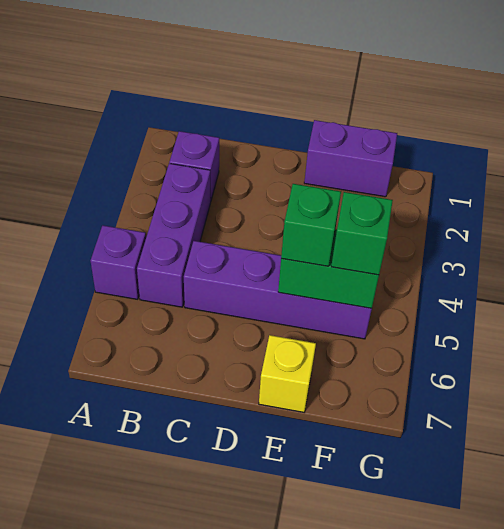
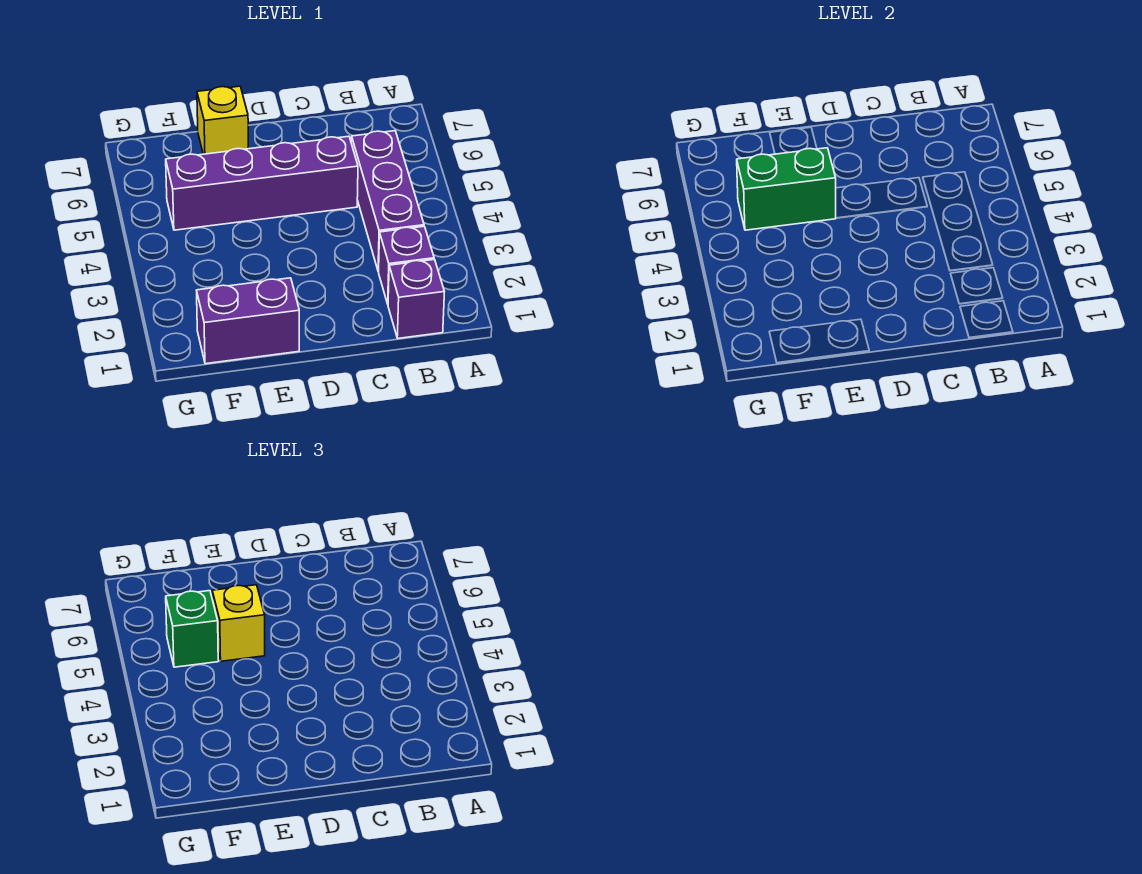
purple 1x1 brick [91,225,146,299] -> purple 1x1 brick moved to [388,259,444,338]
green 1x1 brick [281,184,341,266] -> yellow 1x1 brick [212,585,265,661]

